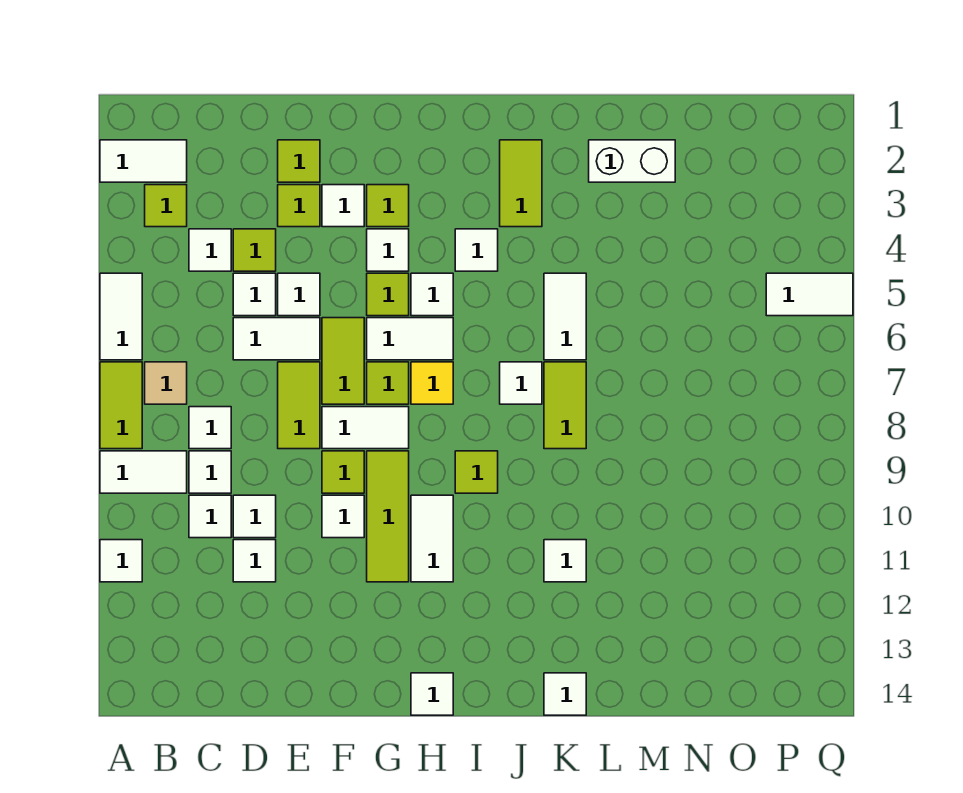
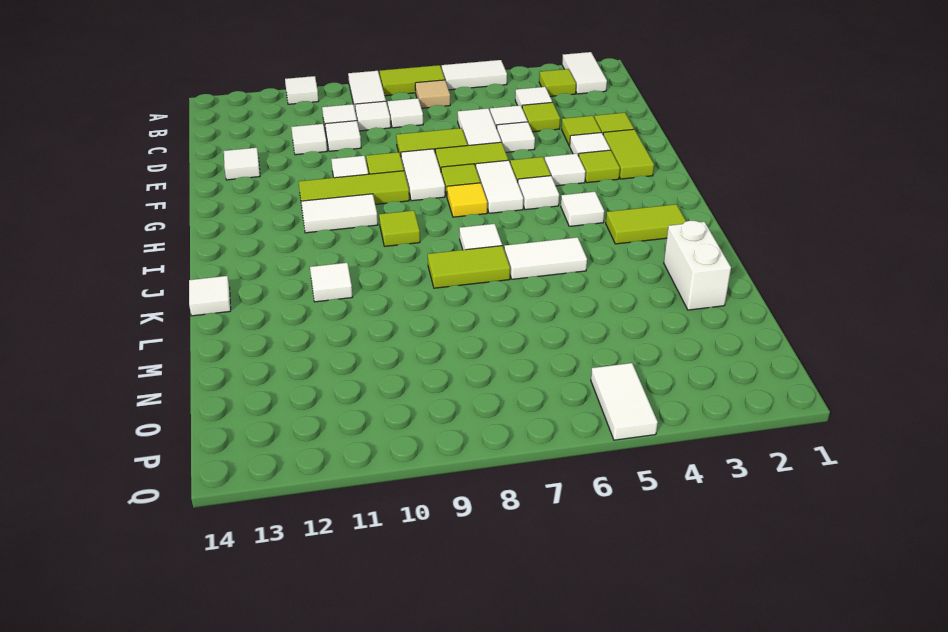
none -> lime 1x2 tile [603,129,654,179]
white 1x1 tile [411,673,453,715] -> white 1x1 tile moved to [224,148,260,180]

